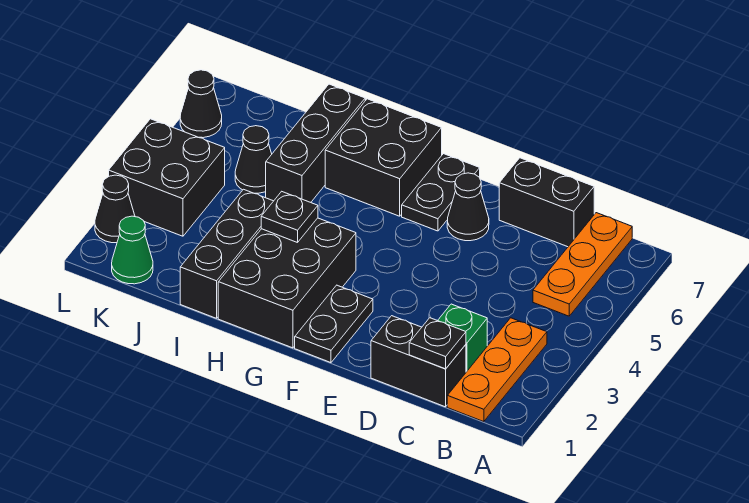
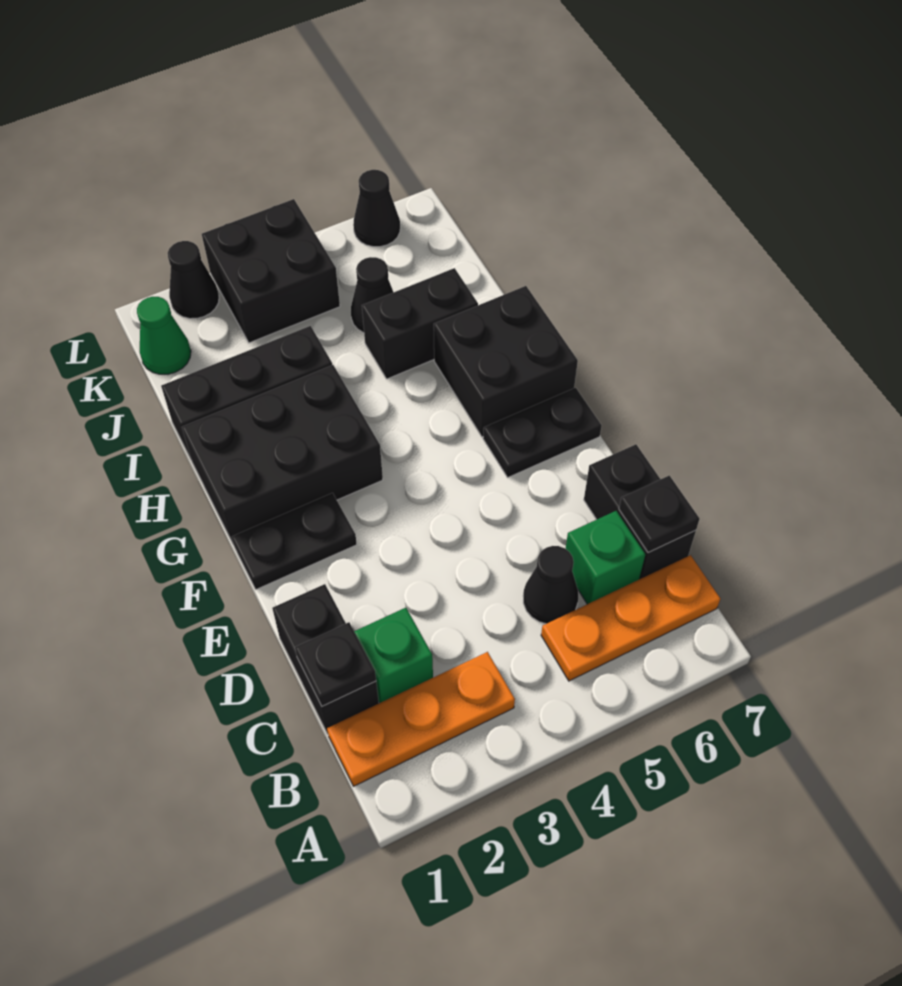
none -> green 1x1 brick [566,511,645,604]
black 1x1 cone [447,173,489,241] -> black 1x1 cone moved to [523,546,578,624]
black 1x1 plate [261,191,318,243] -> black 1x1 plate moved to [619,476,699,552]
black 1x3 brick [266,84,365,202] -> black 1x2 brick [362,268,478,379]

